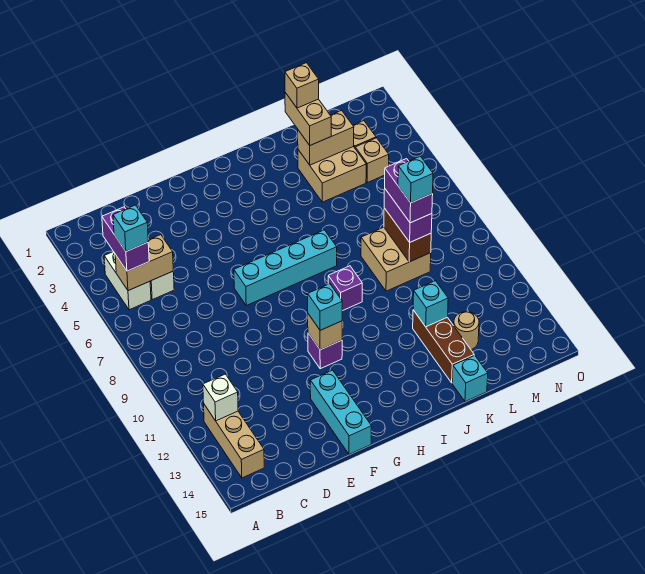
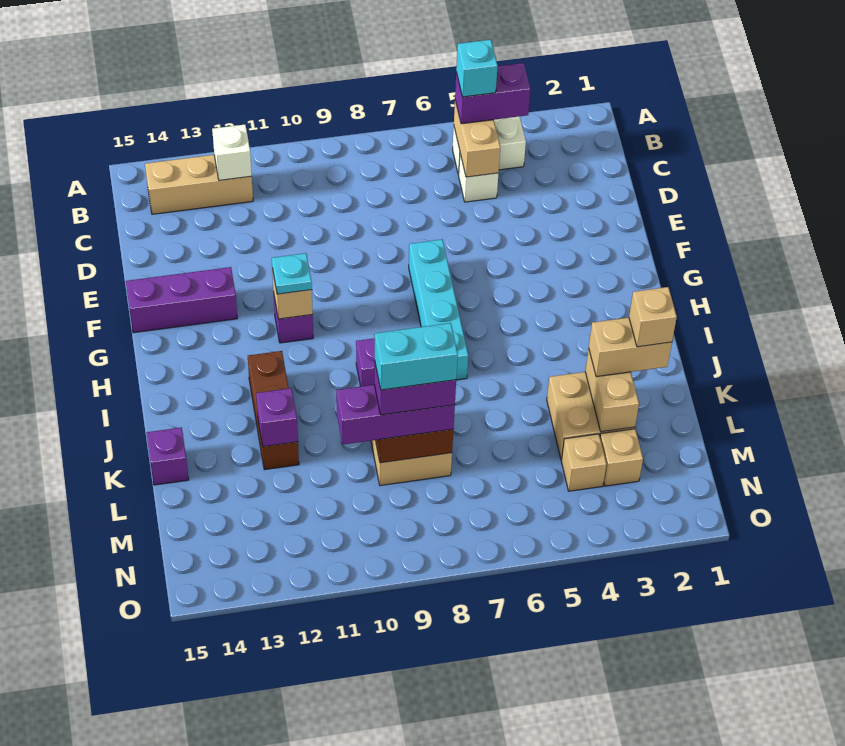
cyan 1x3 brick [310,370,372,454] -> purple 1x3 brick [126,267,237,333]
cyan 1x1 brick [308,284,342,330] -> cyan 1x1 plate [272,253,312,294]
brown 1x3 brick [413,310,474,383] -> brown 1x3 brick turned to [248,351,299,470]
cyan 1x1 brick [413,281,448,327] -> purple 1x1 brick [256,388,298,447]
cyan 1x1 brick [452,355,488,402] -> purple 1x1 brick [146,428,189,485]
purple 1x2 brick [384,189,432,242] -> purple 1x3 brick [336,385,455,444]
cyan 1x1 brick [398,156,433,203] -> cyan 1x2 brick [375,323,458,390]
tan 1x1 round brick [453,312,479,350] -> none

